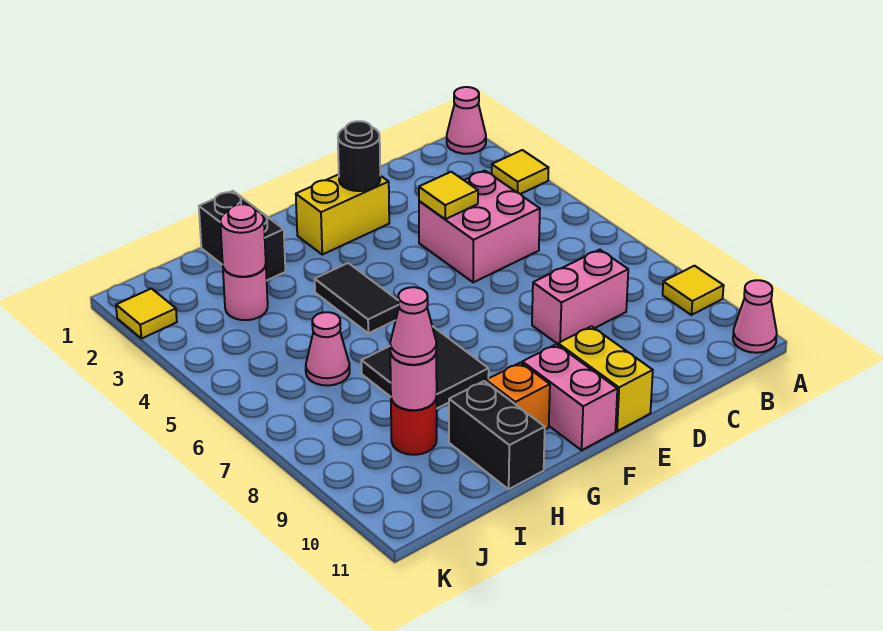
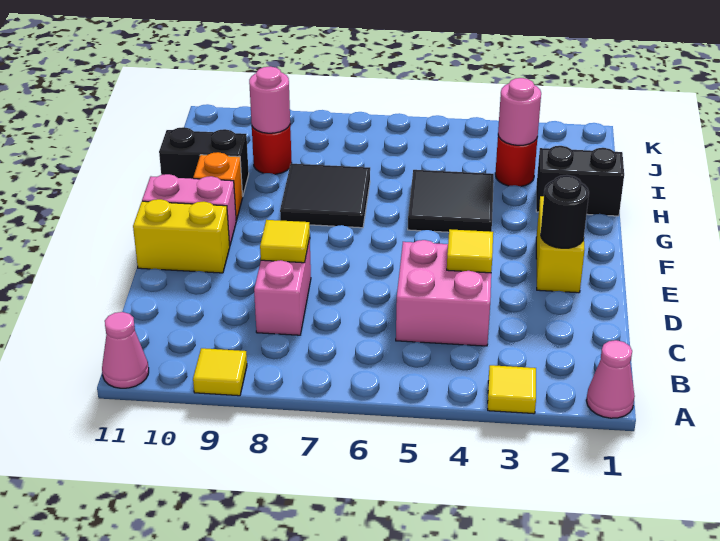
black 1x2 tile [315,263,399,333] -> black 2x2 tile [408,170,494,232]
pink 1x1 round brick [223,265,268,320] -> red 1x1 round brick [495,136,538,186]
pink 1x1 cone [306,312,350,386] -> none
pink 1x1 cone [390,287,436,365] -> none
yellow 1x1 tile [116,289,177,339] -> yellow 1x1 tile moved to [260,220,310,263]

